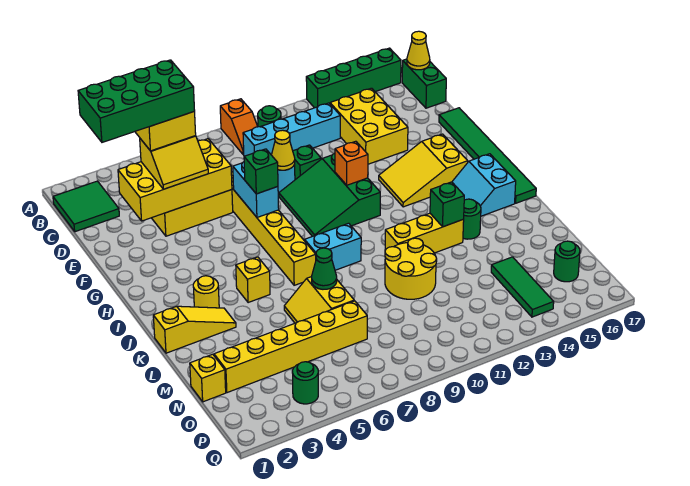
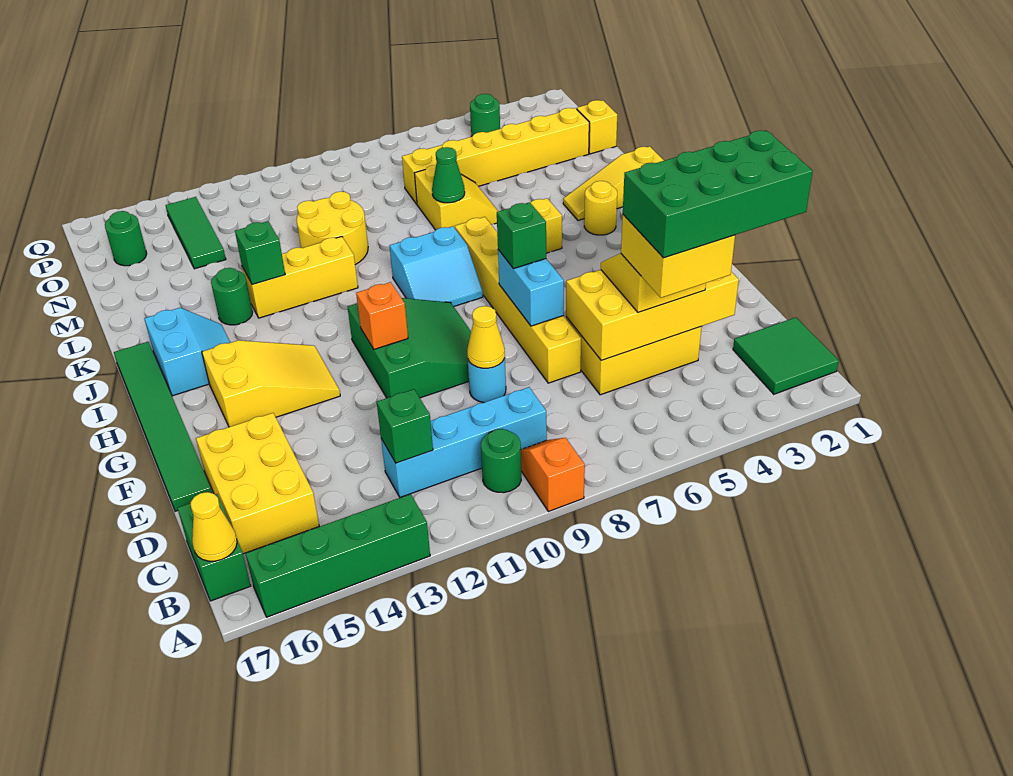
yellow 2x3 brick [330,88,408,164] -> yellow 2x3 brick moved to [196,413,319,554]
green 1x1 brick [293,145,321,180] -> green 1x1 brick moved to [377,389,433,463]

